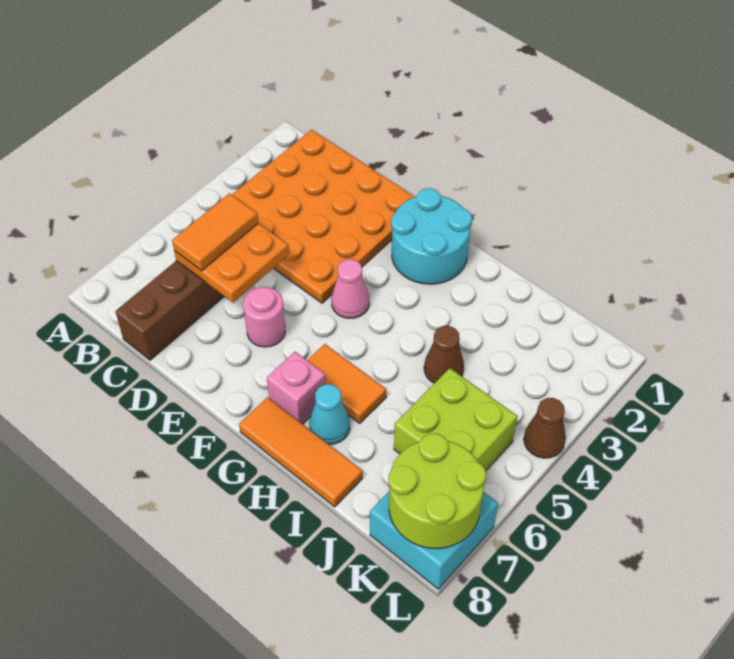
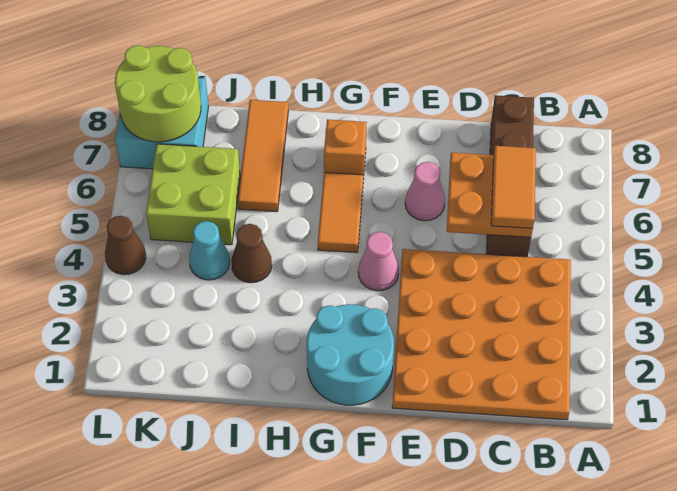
pink 1x1 round brick [243,287,285,347] -> pink 1x1 cone [405,162,445,221]
orange 1x2 tile [307,344,386,423] -> orange 1x2 tile turned to [318,172,363,253]
pink 1x1 brick [267,352,326,424] -> orange 1x1 brick [324,119,367,179]
orange 1x3 tile [239,397,363,507] -> orange 1x3 tile turned to [238,100,288,212]
cyan 1x1 cone [309,384,350,444] -> cyan 1x1 cone moved to [189,221,230,280]

